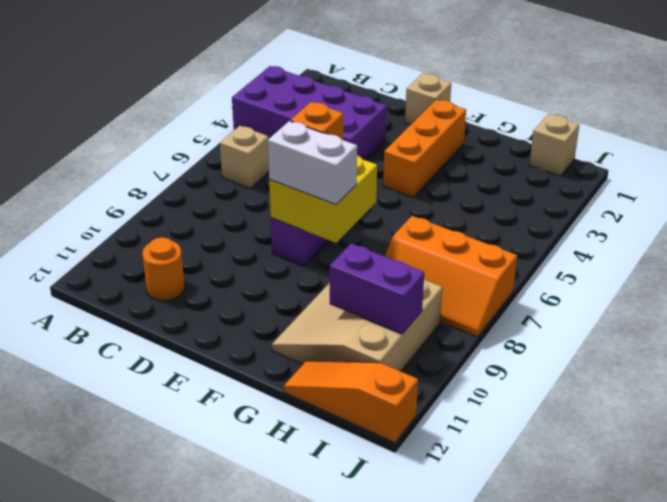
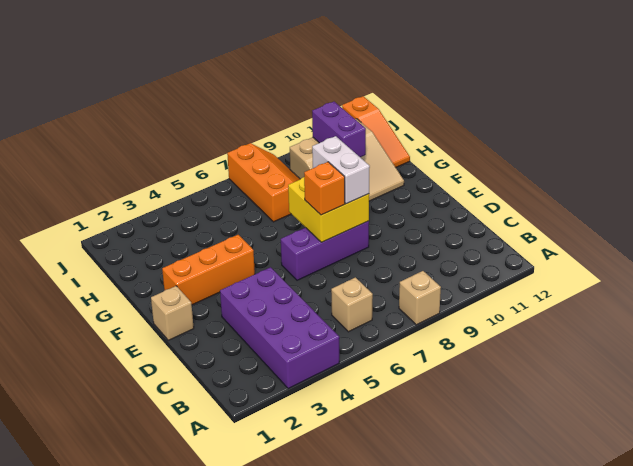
orange 1x1 round brick [142,237,185,301] -> none
tan 1x1 brick [530,114,579,176] -> tan 1x1 brick moved to [399,271,441,325]

